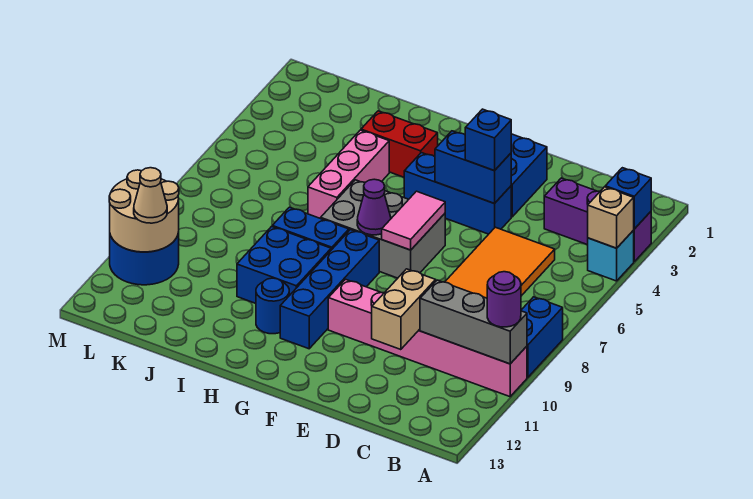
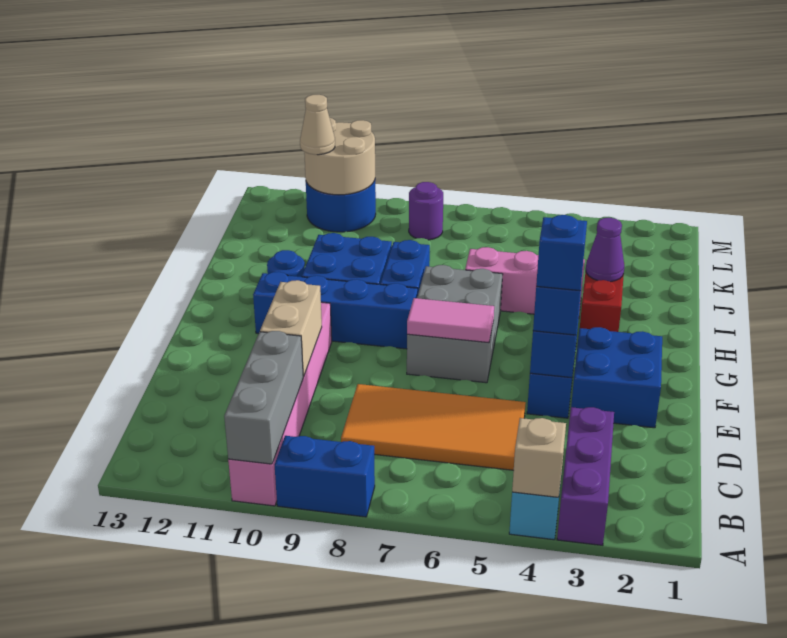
blue 1x1 brick [605,168,651,229] -> blue 1x1 brick moved to [536,215,587,291]
purple 1x1 round brick [487,272,521,327] -> purple 1x1 round brick moved to [409,182,443,240]
tan 1x2 brick [372,269,436,350] -> tan 1x2 brick turned to [260,280,322,376]
purple 1x1 cone [357,179,391,235] -> purple 1x1 cone moved to [586,218,624,282]

